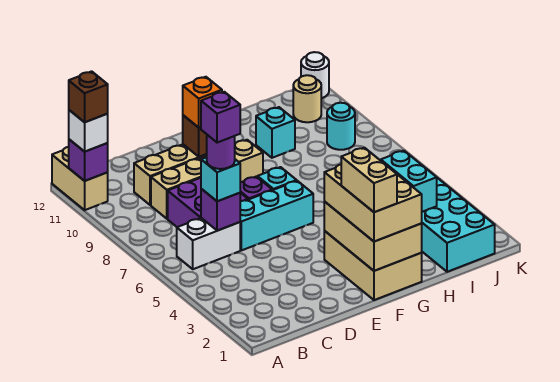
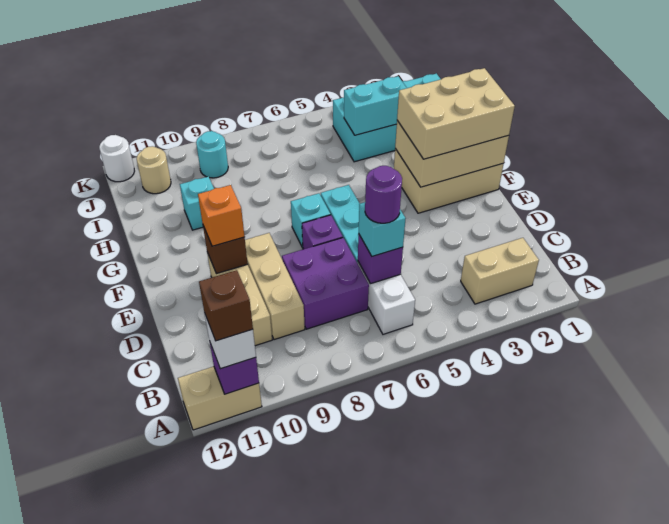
purple 1x1 brick [201,92,240,143] -> none
tan 1x4 brick [151,140,263,219] -> tan 1x3 brick [245,233,305,340]
tan 1x2 brick [341,148,397,212] -> tan 1x2 brick moved to [461,238,539,304]

